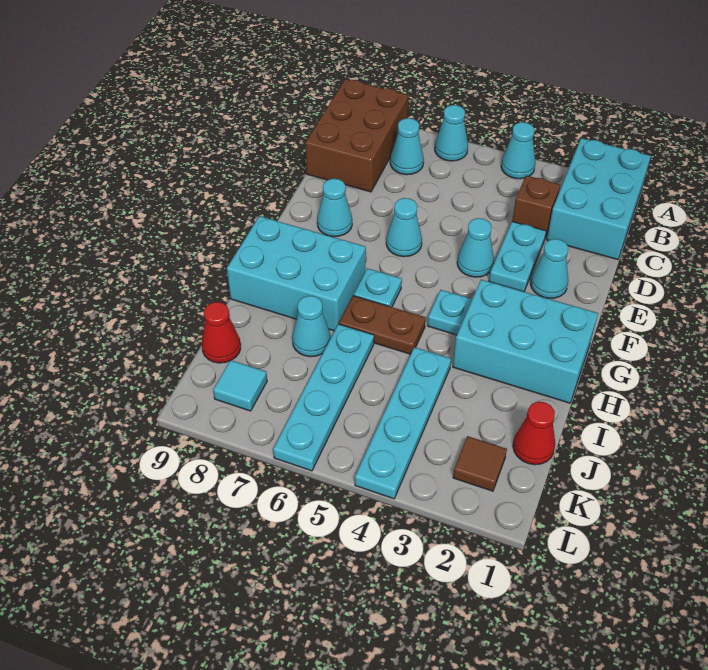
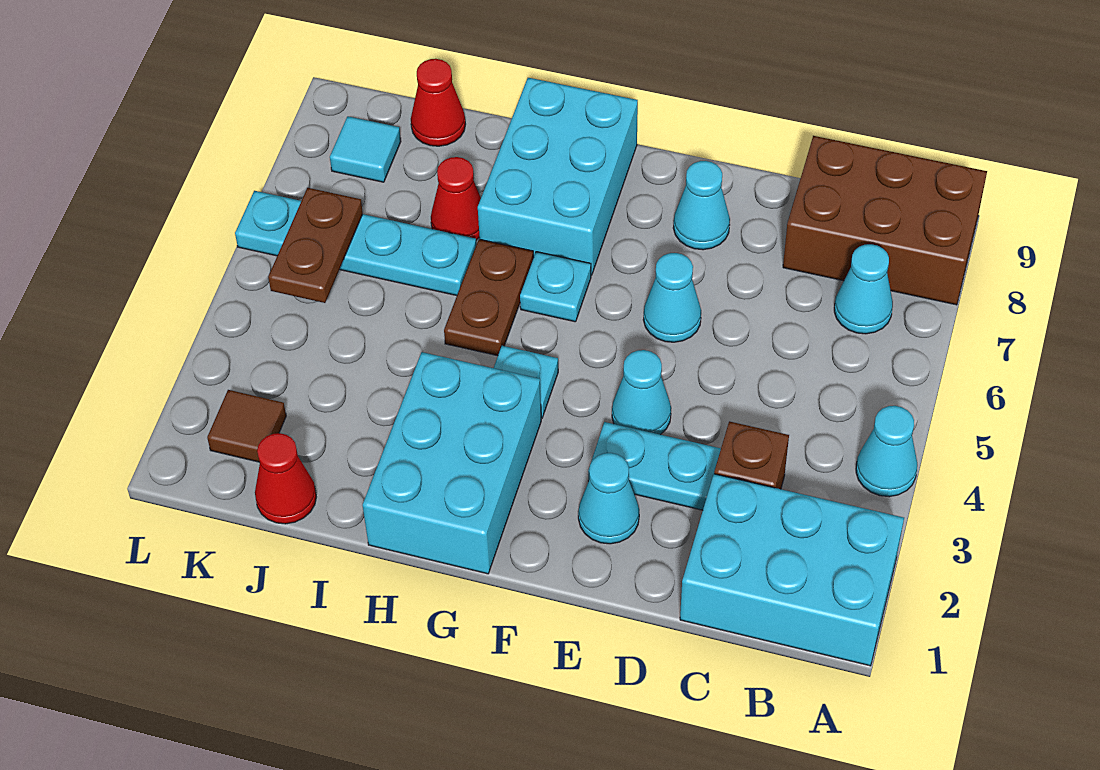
cyan 1x1 cone [435,105,468,161] -> none
cyan 1x4 plate [355,347,451,499] -> none
cyan 1x1 cone [292,296,331,357] -> red 1x1 cone [431,157,481,240]
none -> brown 1x2 plate [268,188,363,303]

